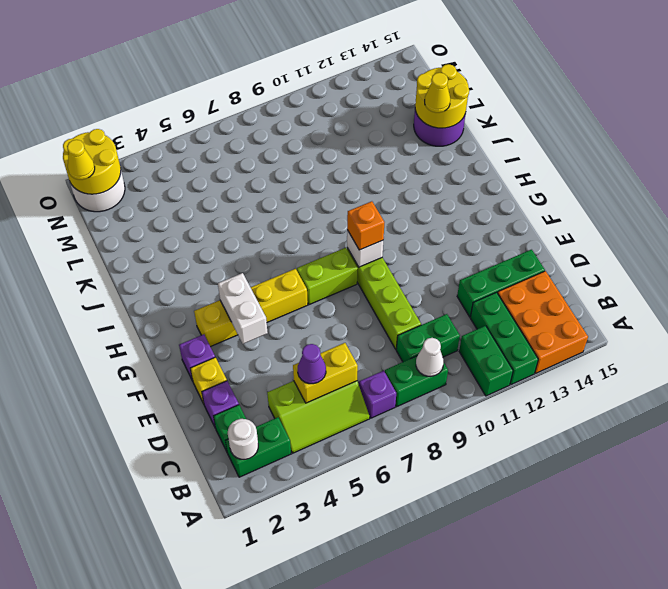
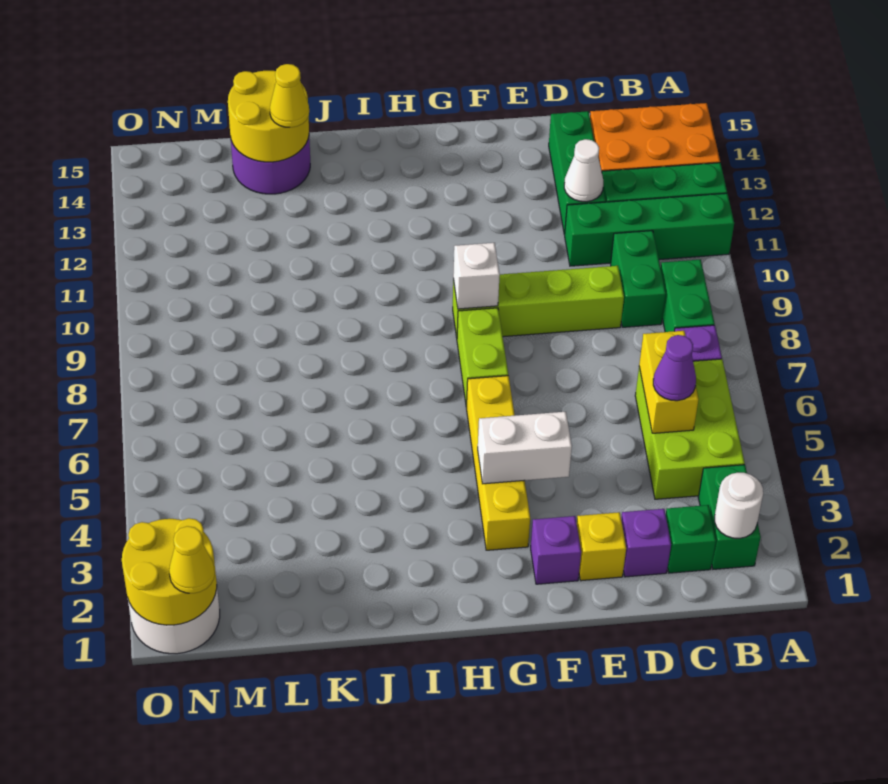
green 1x2 brick [459,326,513,396] -> green 1x4 brick [565,193,734,266]
lime 2x3 slope [267,381,370,453] -> lime 2x3 brick [635,359,745,499]
white 1x1 cone [416,338,444,376] -> white 1x1 cone moved to [564,139,603,202]
orange 1x1 brick [347,201,384,250] -> none

